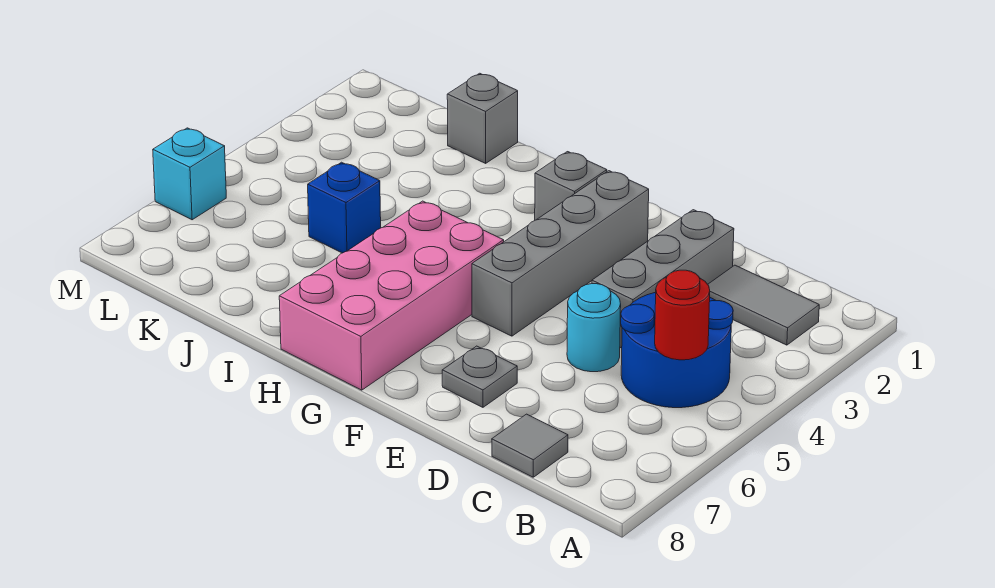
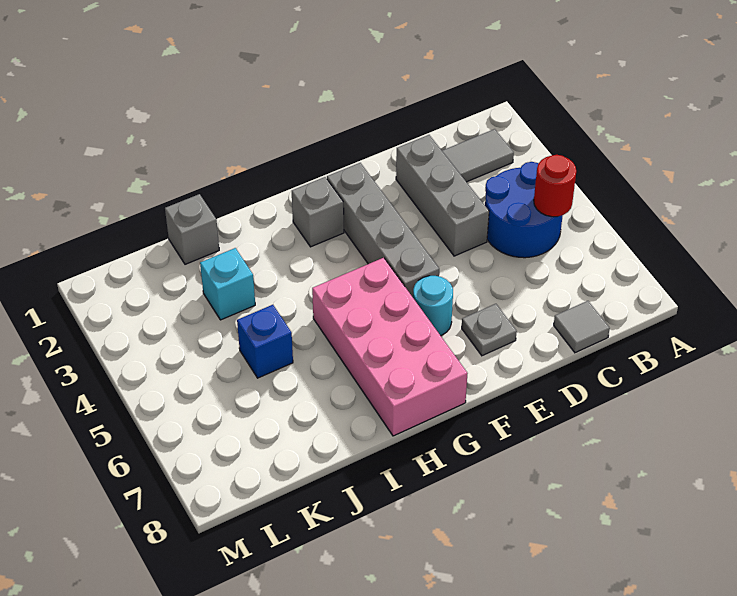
cyan 1x1 round brick [567,284,621,372] -> cyan 1x1 round brick moved to [413,276,453,336]
cyan 1x1 brick [153,128,226,220] -> cyan 1x1 brick moved to [200,248,255,320]

